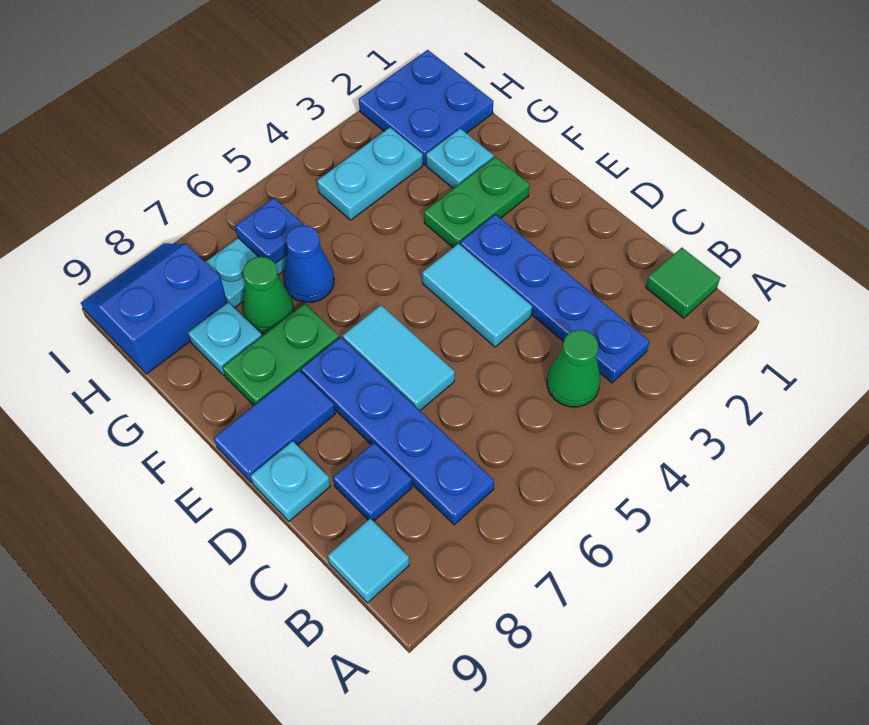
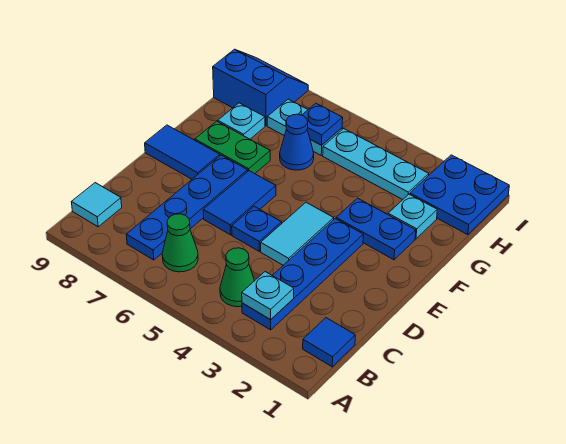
green 1x1 tile [646,248,720,318] -> blue 1x1 tile [303,318,355,367]
blue 1x1 plate [333,443,412,521] -> blue 1x1 plate moved to [232,206,282,251]
cyan 1x2 tile [343,305,455,410] -> blue 1x2 tile [203,171,276,235]
cyan 1x1 plate [250,441,330,521] -> cyan 1x1 plate moved to [242,272,294,320]
green 1x2 plate [424,157,530,247] -> blue 1x2 plate [336,198,416,260]
green 1x1 cone [242,257,294,334] -> green 1x1 cone moved to [162,214,198,272]
cyan 1x2 plate [317,127,423,220] -> cyan 1x3 plate [323,129,429,200]

